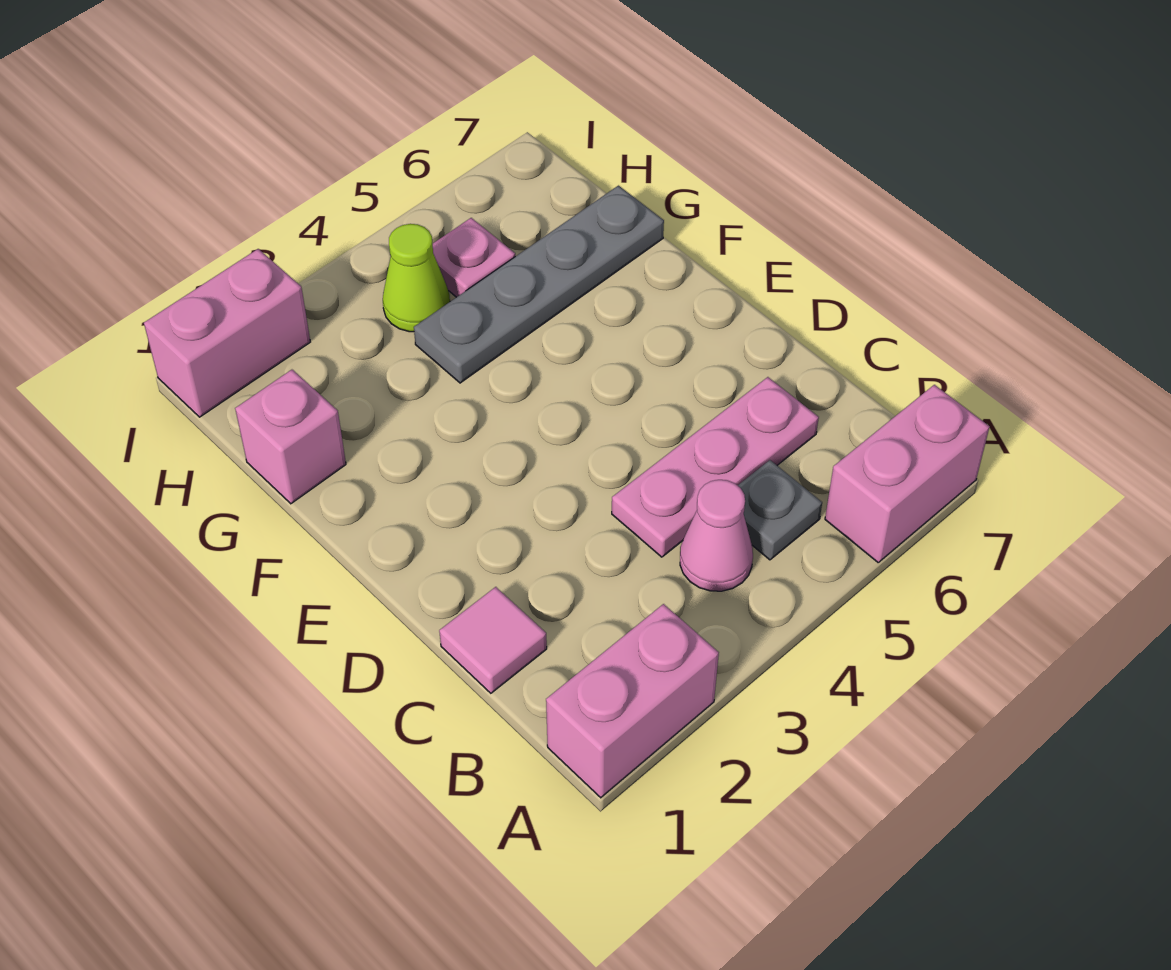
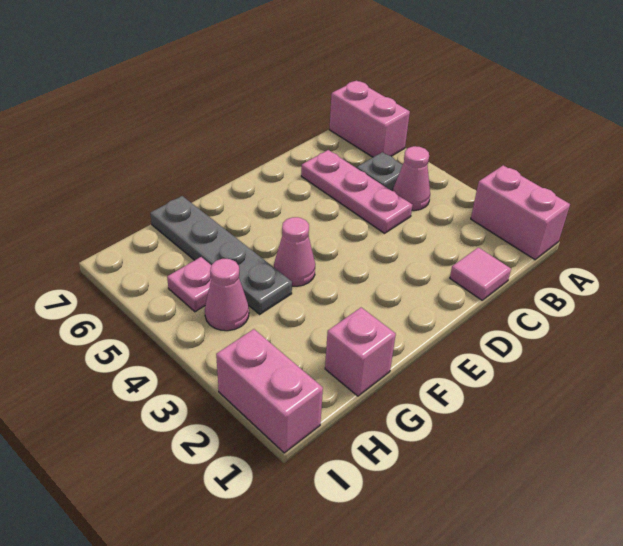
none -> pink 1x1 cone [274,217,315,286]
lime 1x1 cone [383,224,450,332] -> pink 1x1 cone [205,259,249,331]

